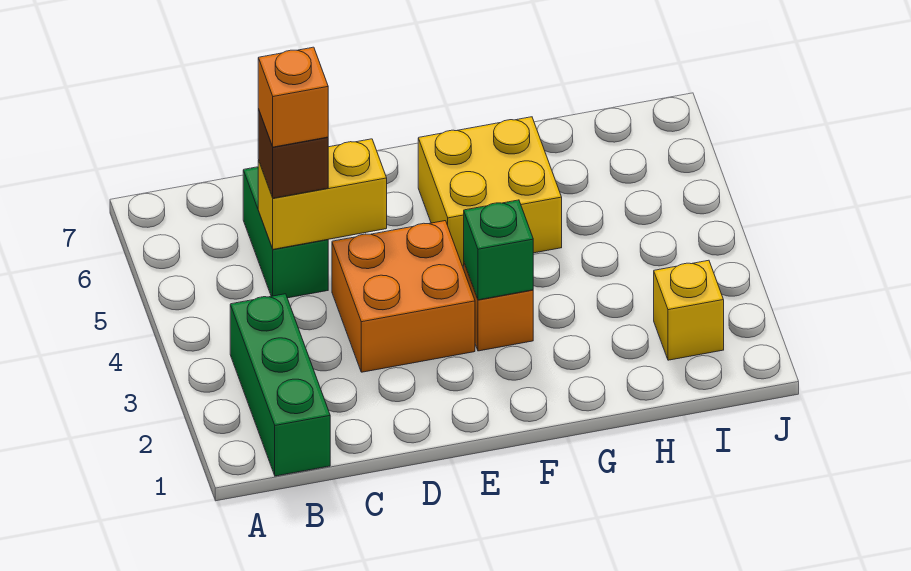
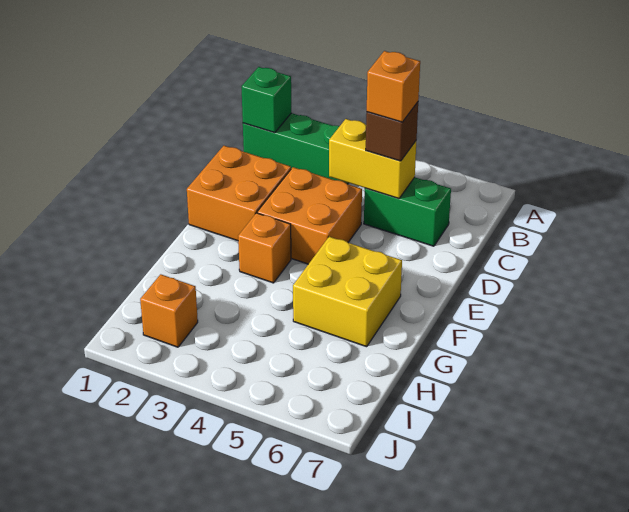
yellow 1x2 brick [258,139,387,249] -> yellow 1x2 brick turned to [329,119,416,199]
none -> orange 2x2 brick [187,146,291,241]
green 1x1 brick [464,200,533,300] -> green 1x1 brick moved to [242,67,291,133]
yellow 1x1 brick [654,260,724,360] -> orange 1x1 brick [140,274,198,347]

